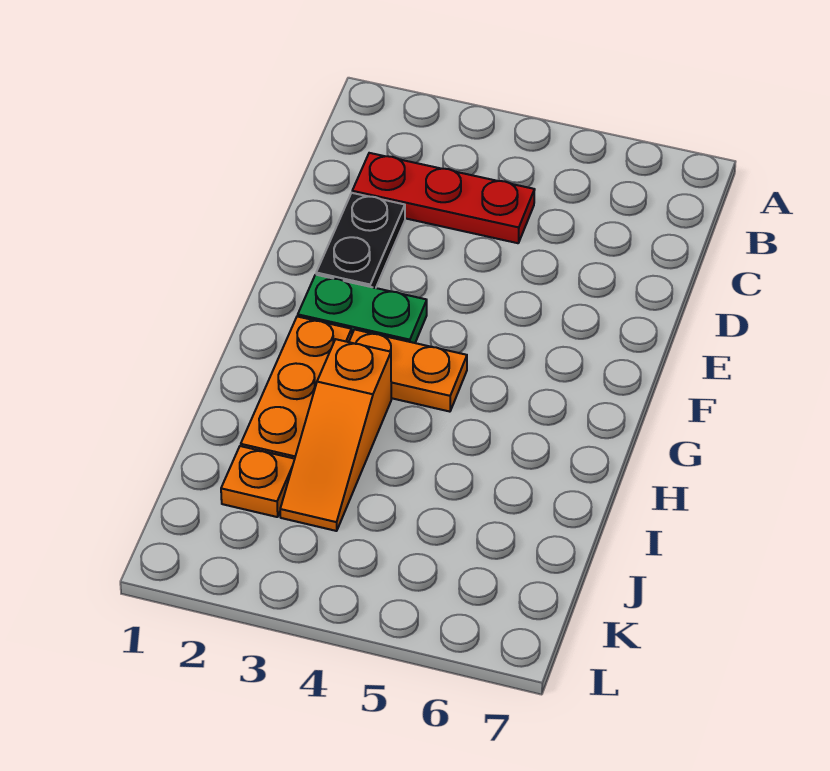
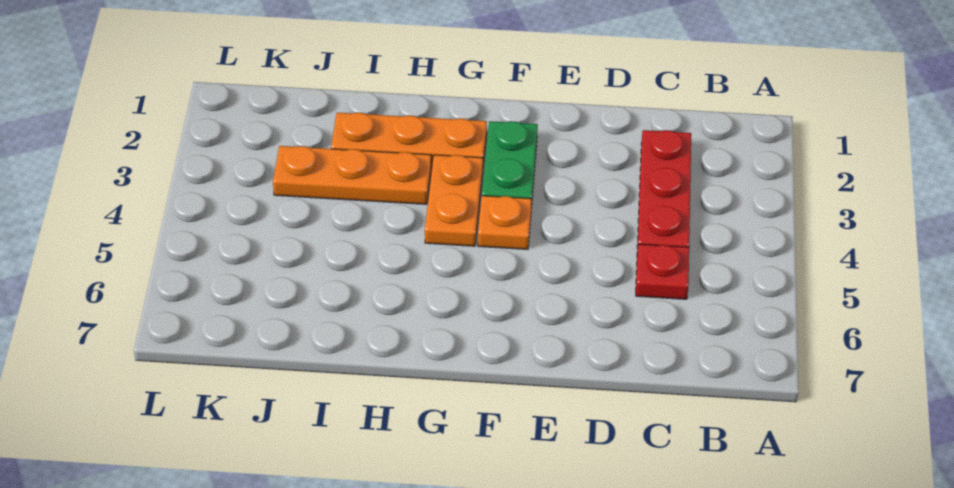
none -> red 1x1 plate [636,244,689,299]
black 1x2 plate [316,193,405,288] -> none
orange 1x3 slope [280,339,391,531] -> orange 1x3 plate [273,146,431,204]
orange 1x1 plate [221,446,295,517] -> orange 1x1 plate moved to [478,196,532,249]

